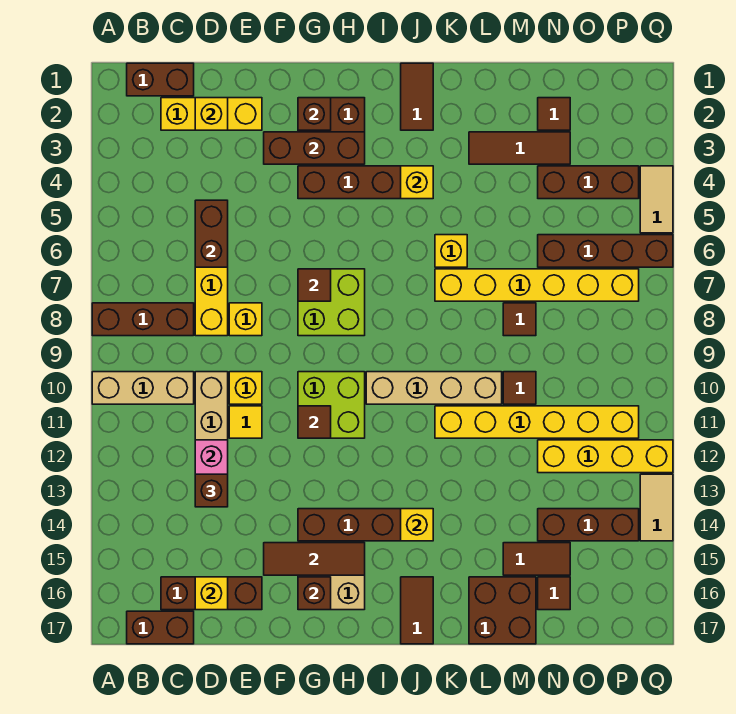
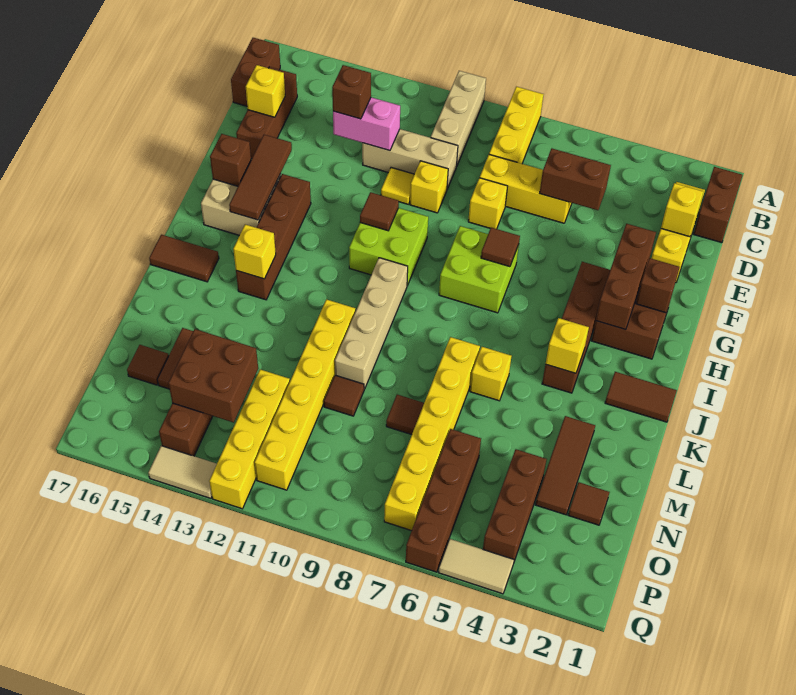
brown 1x3 brick [92,303,194,336] -> yellow 1x3 brick [489,87,544,164]
brown 2x2 brick [469,577,536,644] -> brown 2x2 brick moved to [169,329,258,422]

